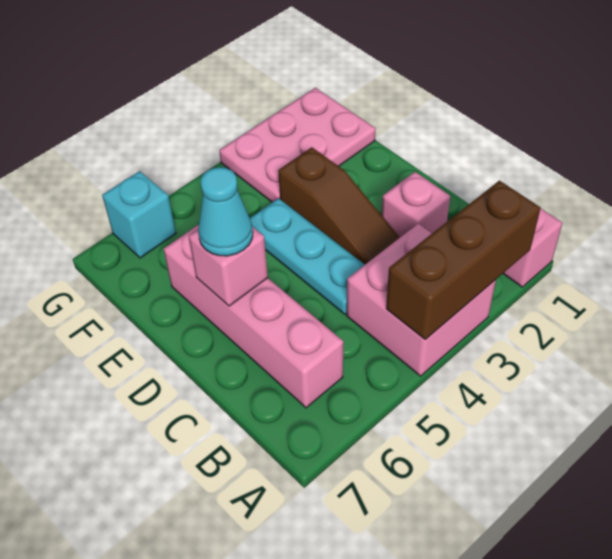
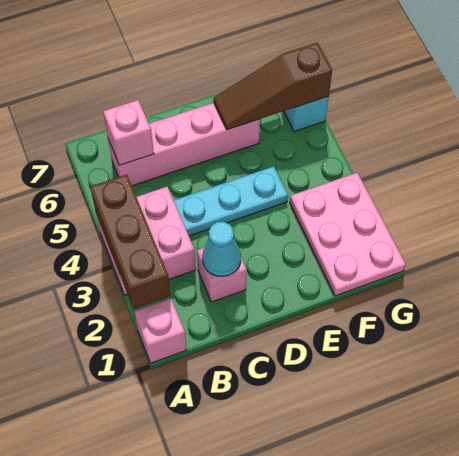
brown 1x3 slope [278,147,400,264] -> brown 1x3 slope moved to [214,43,332,130]
pink 1x1 brick [189,227,268,306] -> pink 1x1 brick moved to [103,100,154,165]
cyan 1x1 cone [198,167,253,256] -> cyan 1x1 cone moved to [202,222,241,277]

